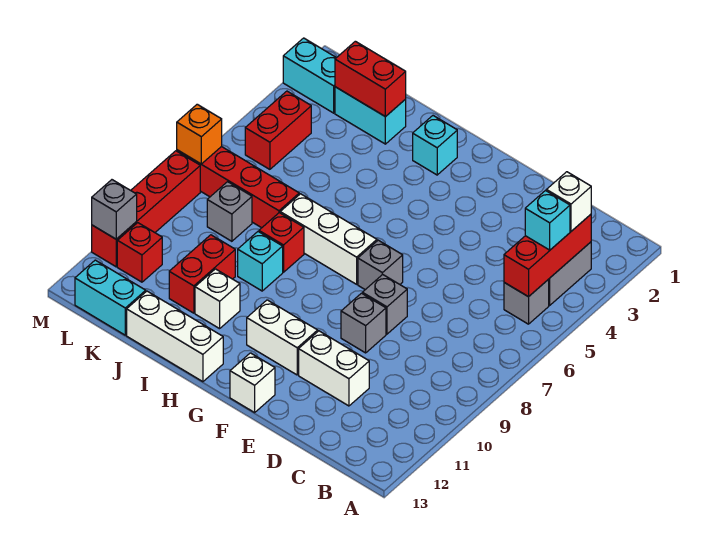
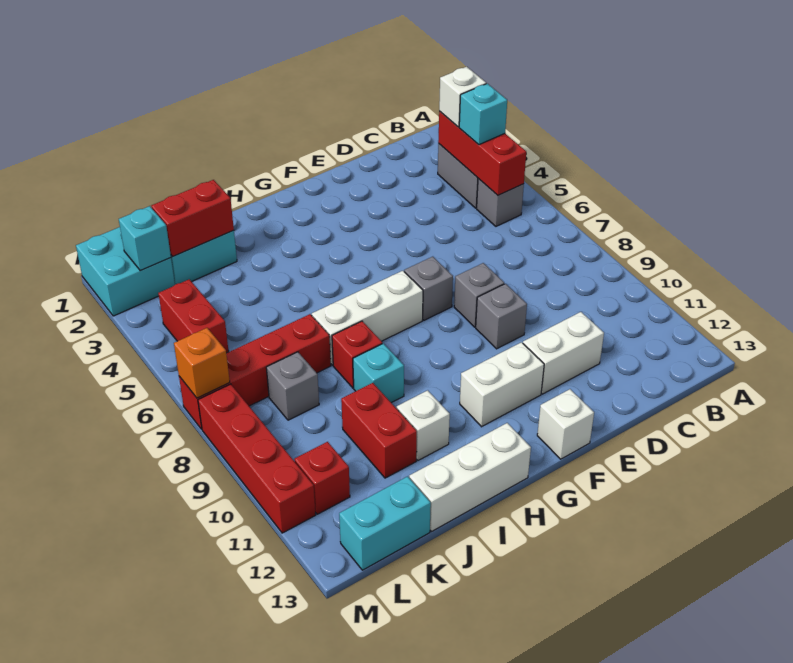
cyan 1x1 brick [413,116,457,175] -> cyan 1x1 brick moved to [119,206,171,271]
cyan 1x2 brick [283,38,336,113] -> cyan 2x2 brick [76,227,175,316]
grey 1x1 brick [92,180,137,239] -> none

